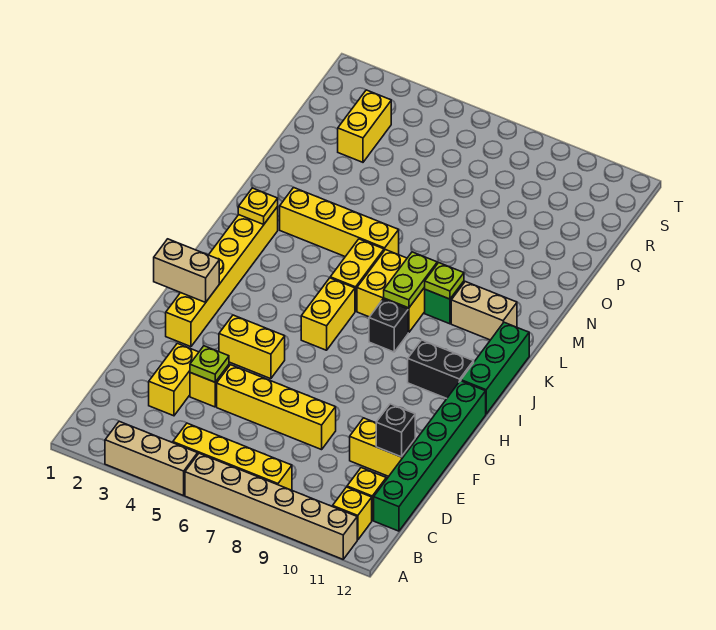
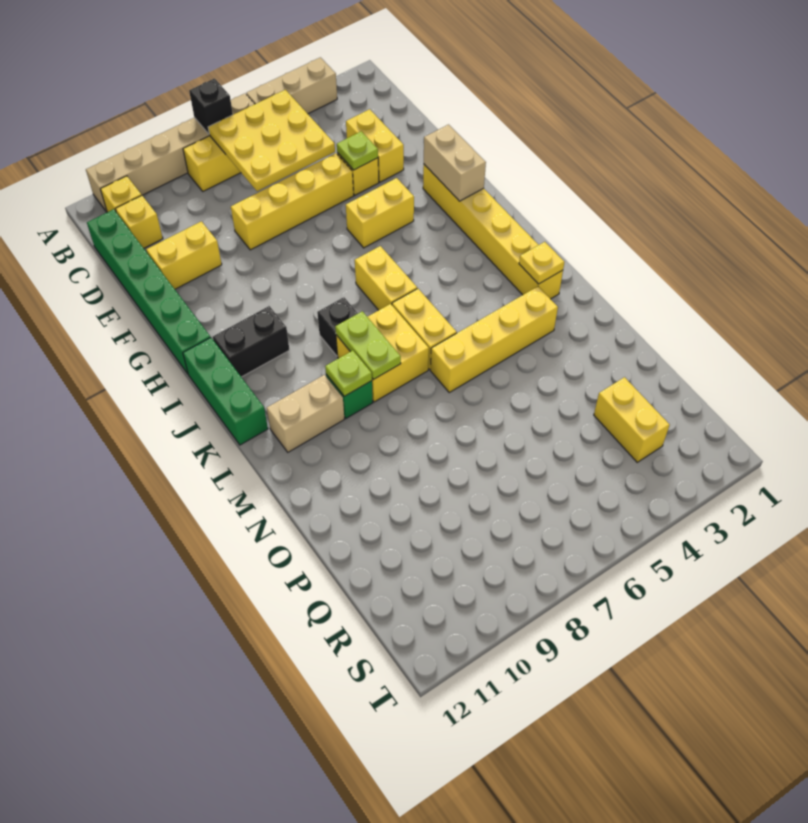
none -> yellow 3x3 plate [208,90,335,191]
black 1x1 brick [376,404,415,457] -> black 1x1 brick moved to [189,78,233,134]
tan 1x2 brick [154,239,219,302] -> tan 1x2 brick turned to [424,125,486,201]

